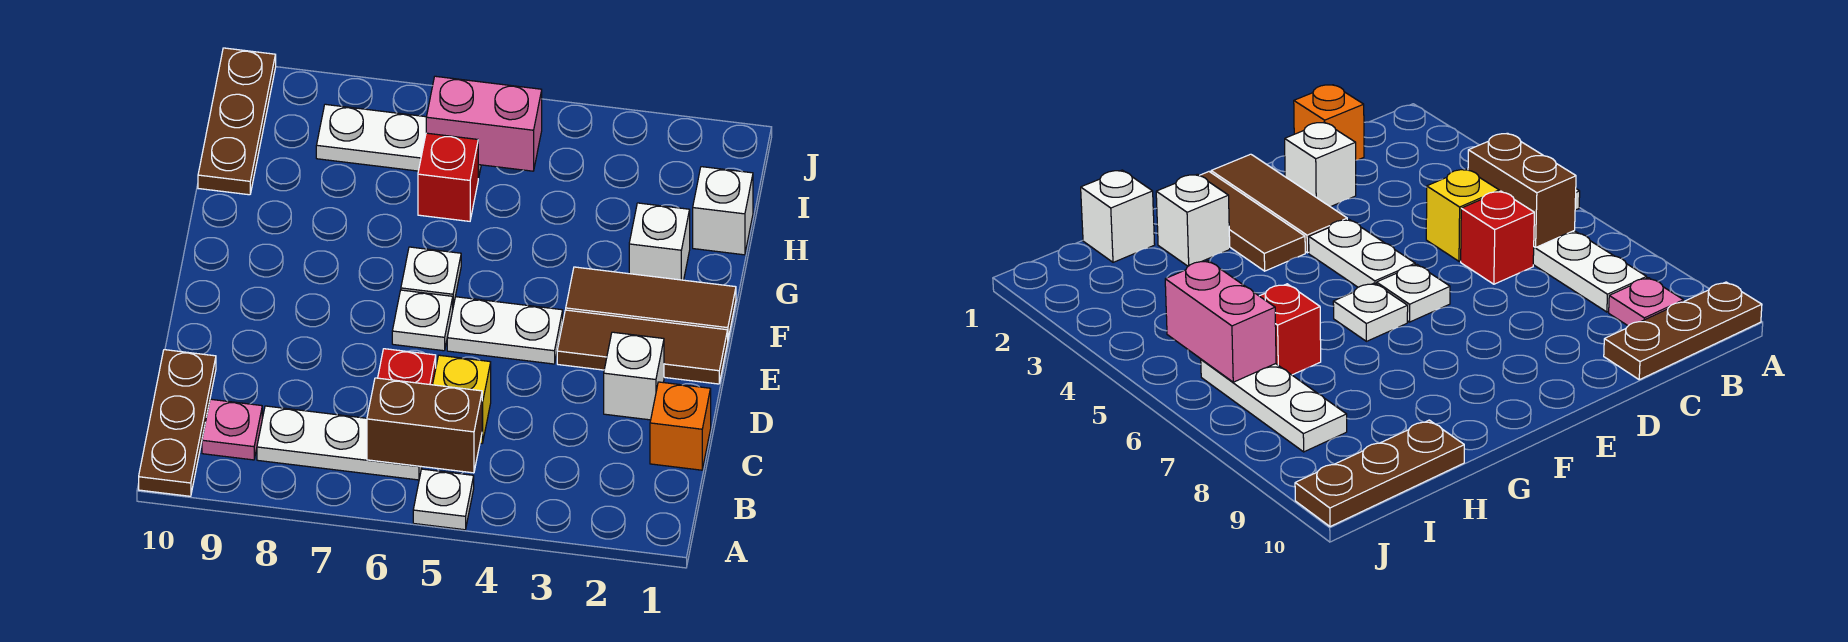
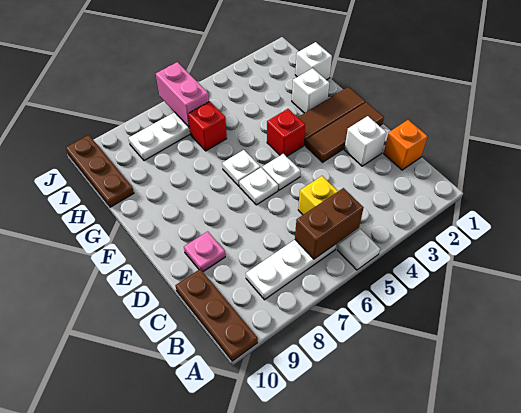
pink 1x1 plate [202,399,262,460] -> pink 1x1 plate moved to [184,231,225,272]
red 1x1 brick [378,349,436,385] -> red 1x1 brick moved to [267,109,305,157]
white 1x2 plate [447,297,563,364] -> white 1x1 plate [262,154,301,190]
pink 1x2 brick [426,76,542,171] -> pink 1x2 brick turned to [156,62,209,127]

